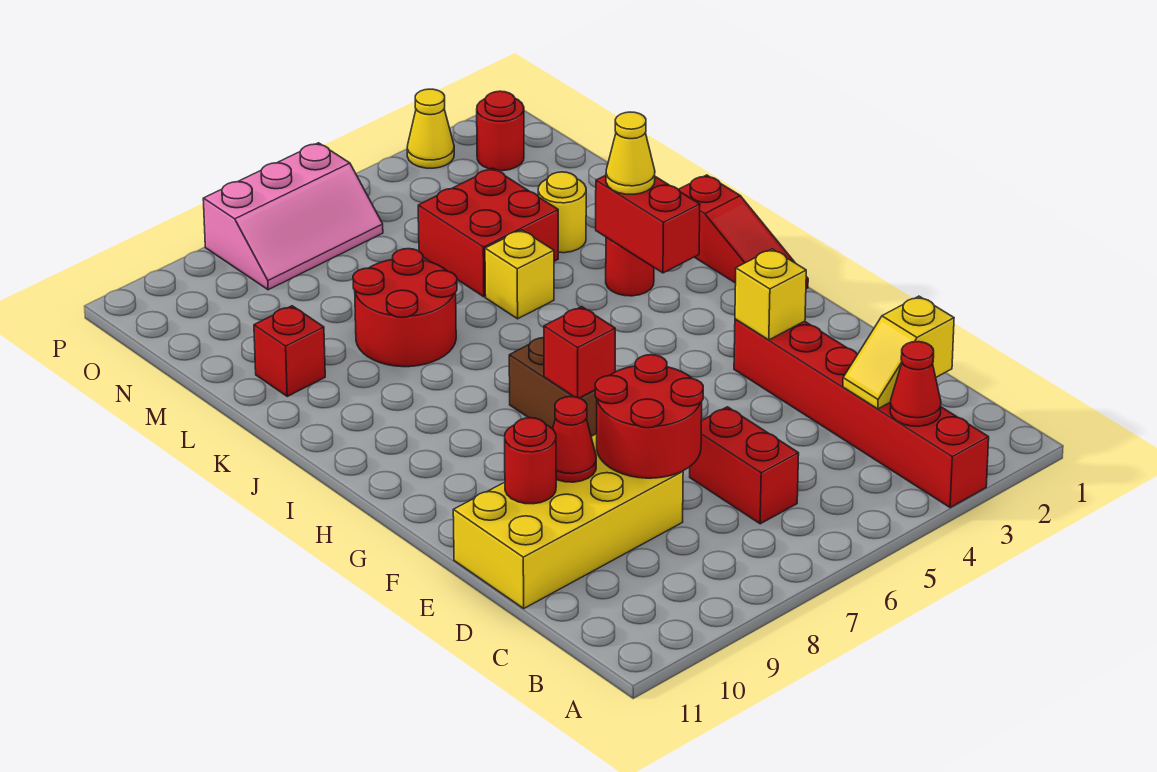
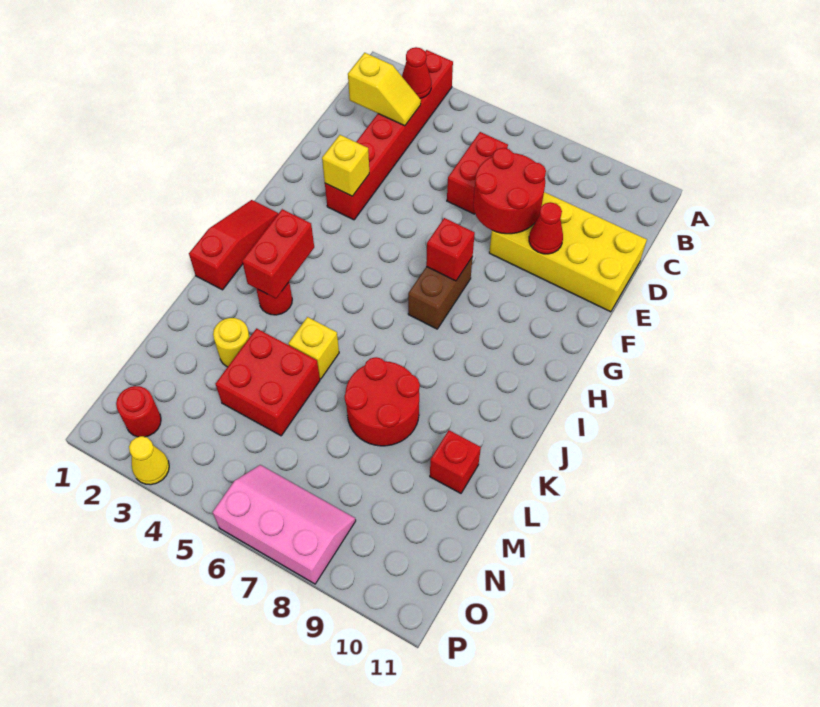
red 1x1 round brick [505,418,556,504] -> none
yellow 1x1 cone [606,112,655,194] -> none

